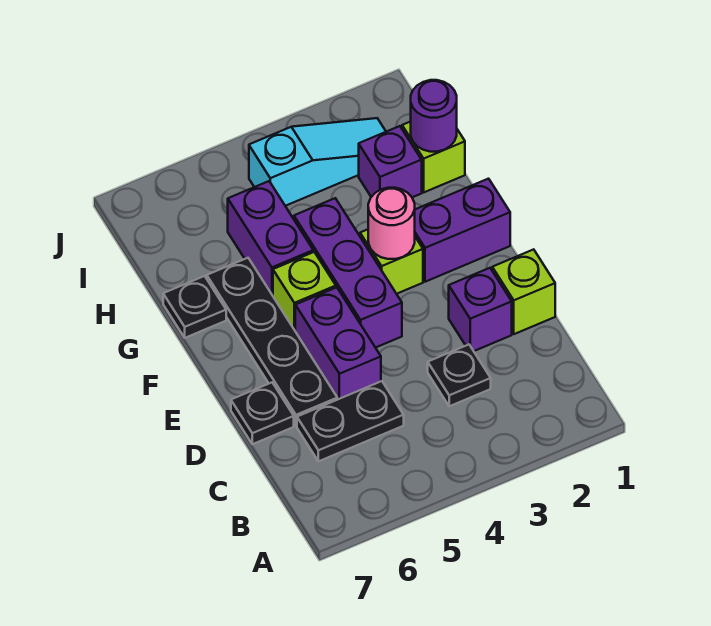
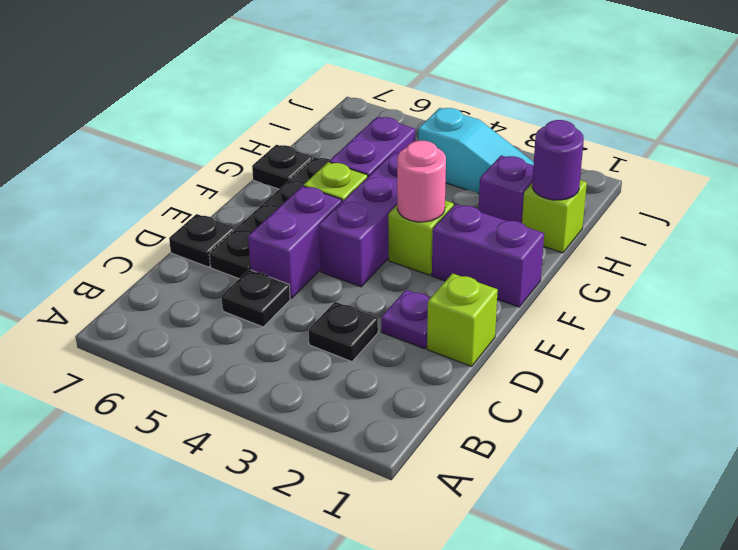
black 1x2 plate [297,381,404,461] -> black 1x1 plate [221,270,290,327]
purple 1x1 brick [449,268,512,351] -> purple 1x1 plate [381,290,430,349]

